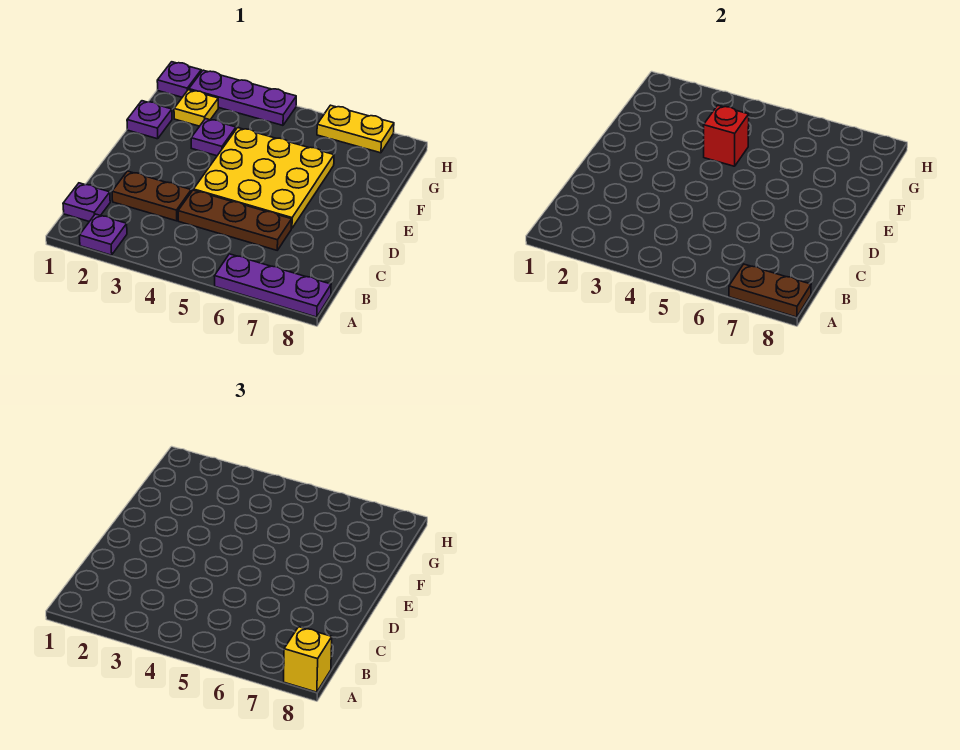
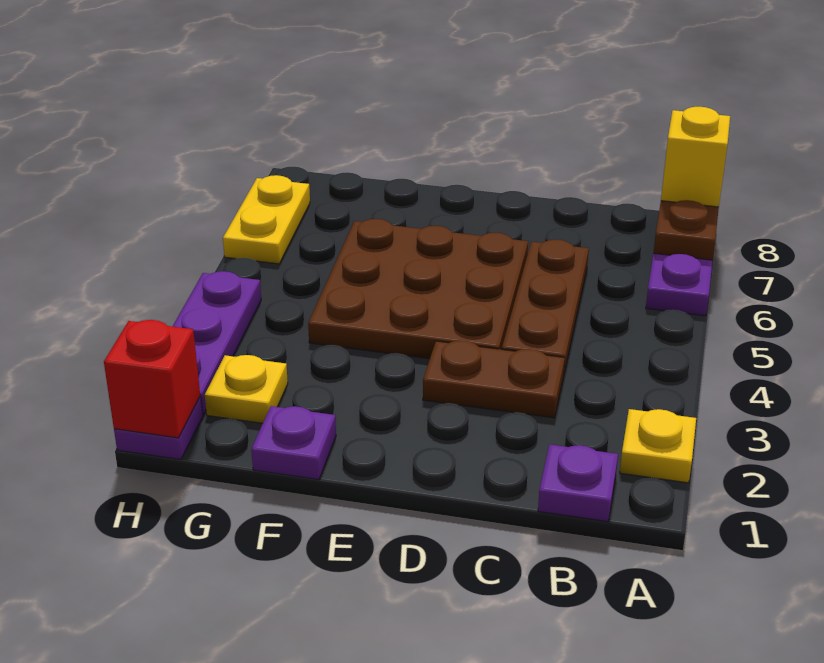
purple 1x1 plate [79,214,127,255] -> yellow 1x1 plate [620,409,696,483]
brown 1x2 plate [112,171,191,221] -> brown 1x2 plate turned to [423,340,565,418]
yellow 3x3 plate [194,128,334,228] -> brown 3x3 plate [308,219,528,359]
purple 1x1 plate [191,119,236,156] -> none
red 1x1 brick [703,105,749,166] -> red 1x1 brick moved to [104,320,200,438]

